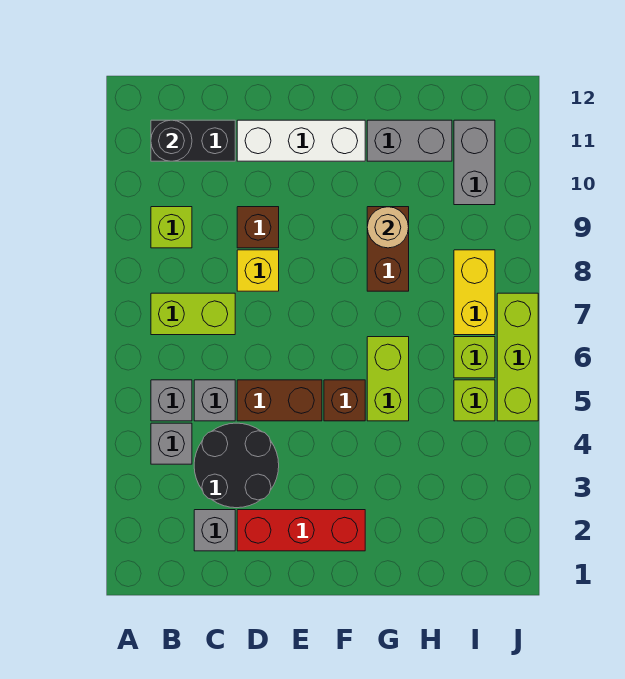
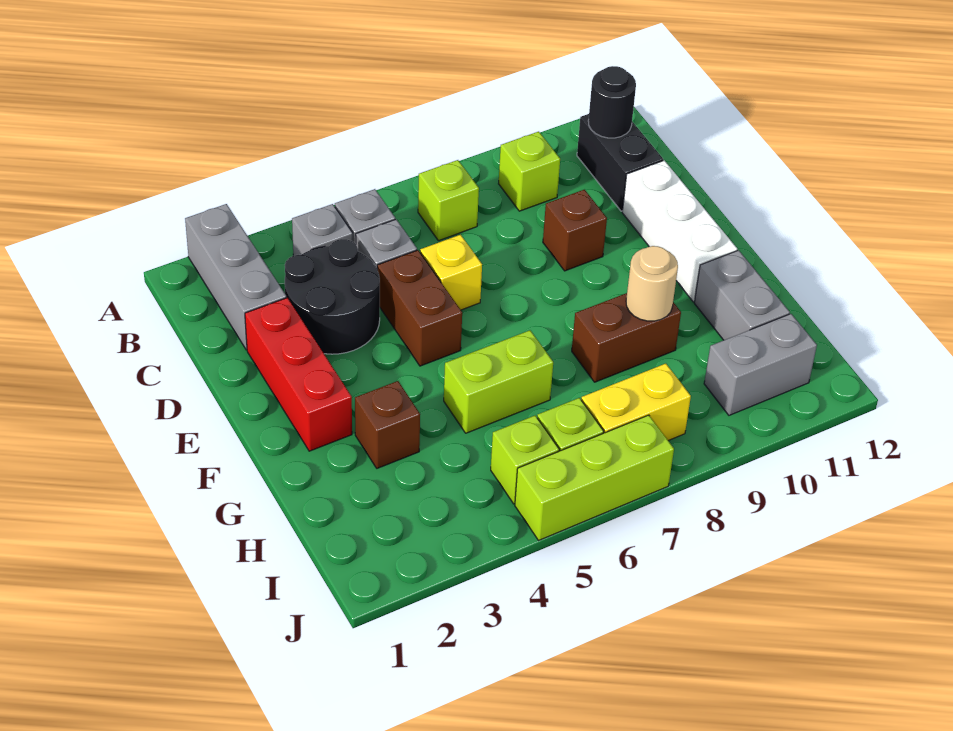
lime 1x2 brick [151,293,235,335] -> lime 1x1 brick [418,160,479,241]
grey 1x1 brick [194,510,235,551] -> grey 1x3 brick [185,204,287,350]
yellow 1x1 brick [237,250,279,291] -> yellow 1x1 brick moved to [420,235,482,310]
brown 1x1 brick [324,380,365,421] -> brown 1x1 brick moved to [355,381,420,468]

